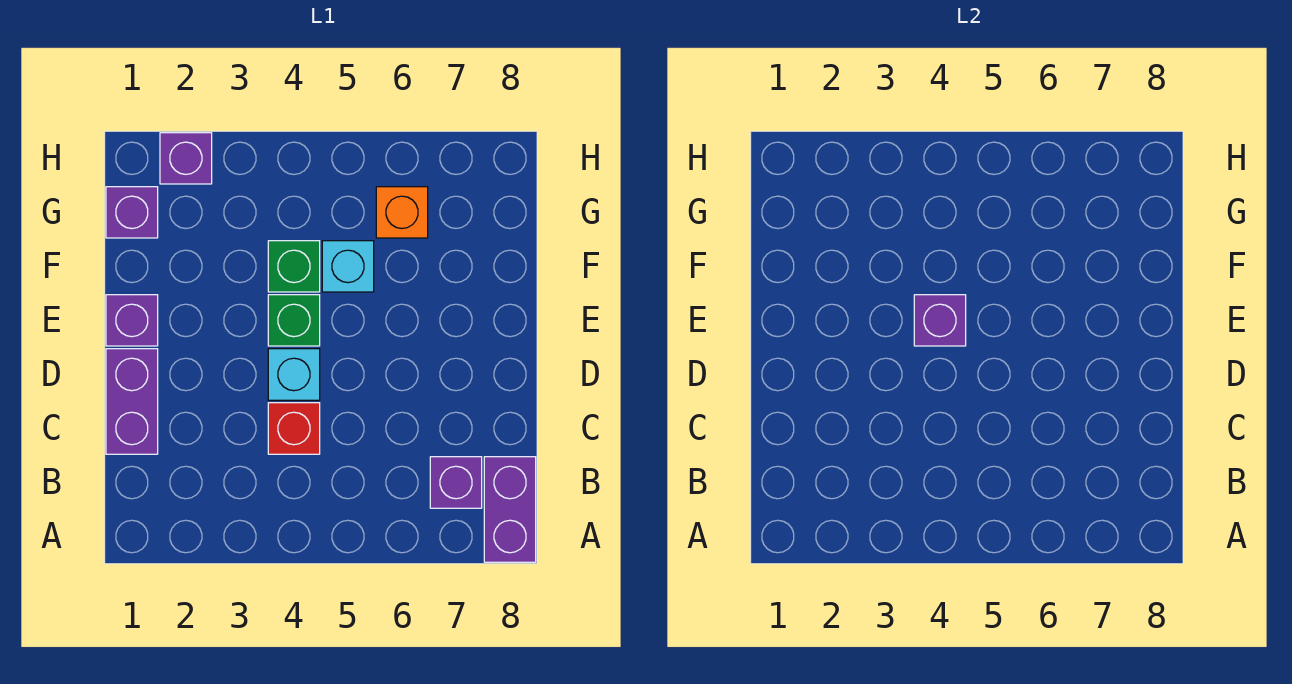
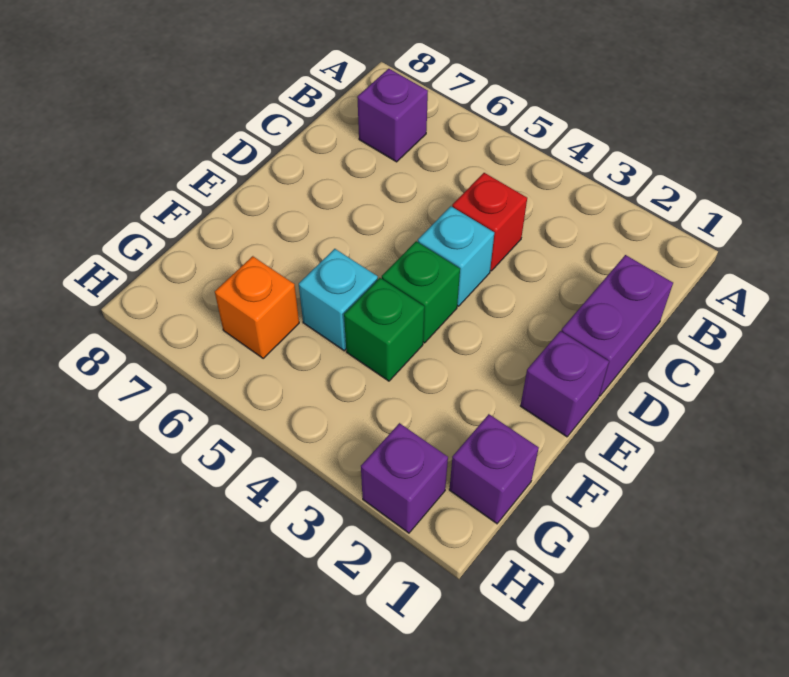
purple 1x2 brick [484,457,536,562] -> none
purple 1x1 brick [914,295,966,346] -> none

